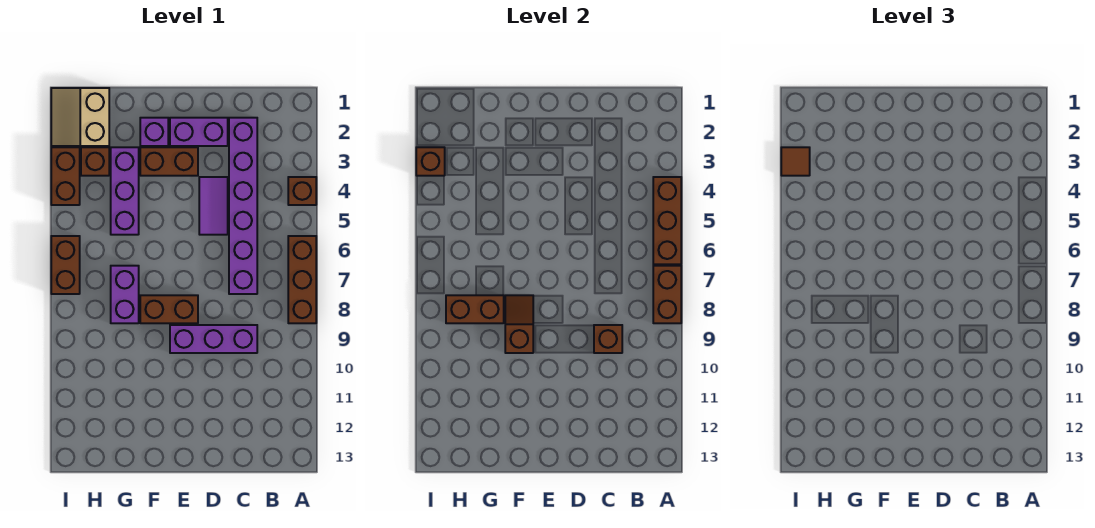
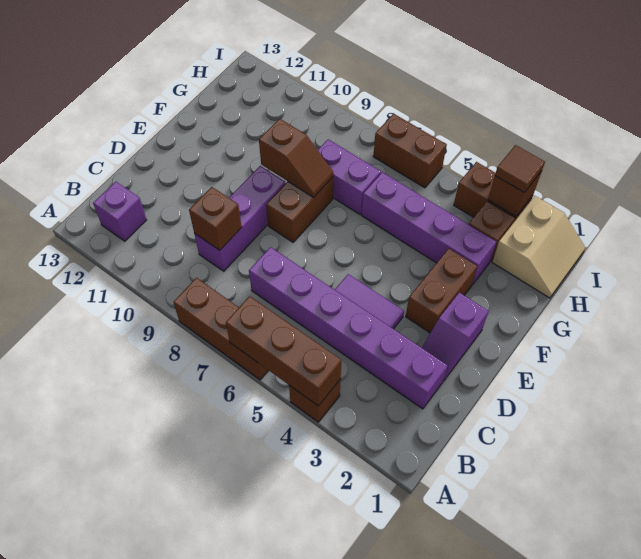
brown 1x2 brick [653,266,681,323] -> none
purple 1x2 brick [170,118,228,146] -> purple 1x2 slope [422,293,489,381]
purple 1x1 brick [140,118,168,146] -> purple 1x1 brick moved to [93,182,146,241]
purple 1x3 brick [111,147,139,235] -> purple 1x4 brick [362,172,496,285]
brown 1x2 brick [446,295,504,323] -> none
tan 2x2 slope [51,88,109,146] -> tan 2x2 slope turned to [492,196,585,298]

